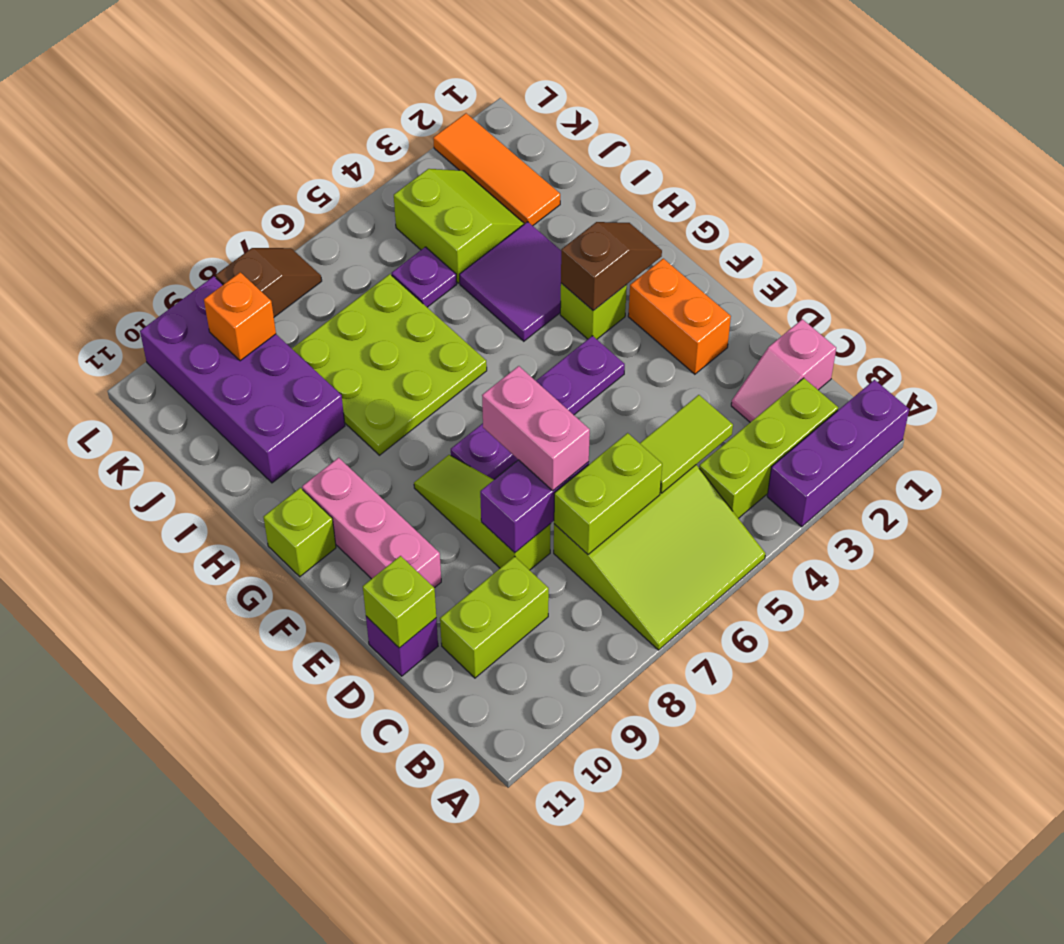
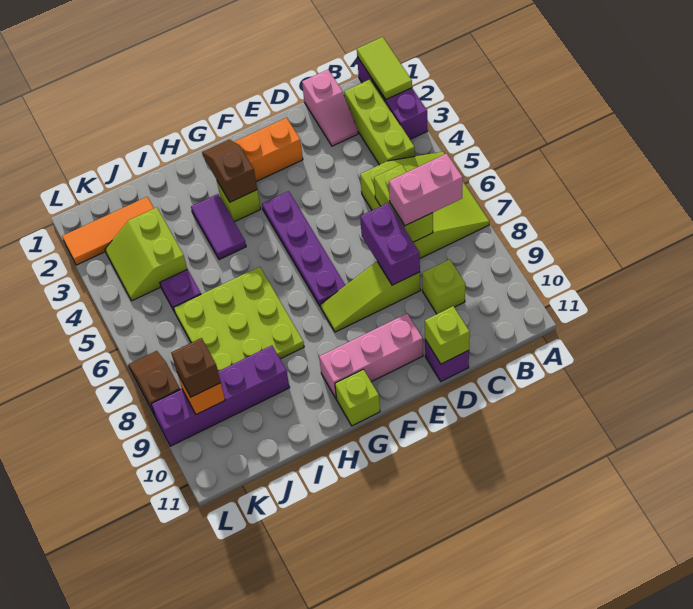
lime 1x2 tile [640,395,733,493] -> lime 1x2 tile moved to [357,37,412,99]
lime 1x2 brick [440,556,549,678] -> lime 1x1 brick [422,259,465,314]
pink 1x2 brick [482,366,590,491] -> pink 1x2 brick moved to [389,154,463,226]
purple 2x2 tile [459,222,561,341] -> purple 1x2 tile [191,194,246,260]
purple 2x4 brick [140,276,345,483] -> purple 1x4 brick [151,346,290,446]
lime 2x2 slope [394,169,525,283] -> lime 2x2 slope turned to [105,207,187,301]
none -> brown 1x1 brick [171,338,221,397]

